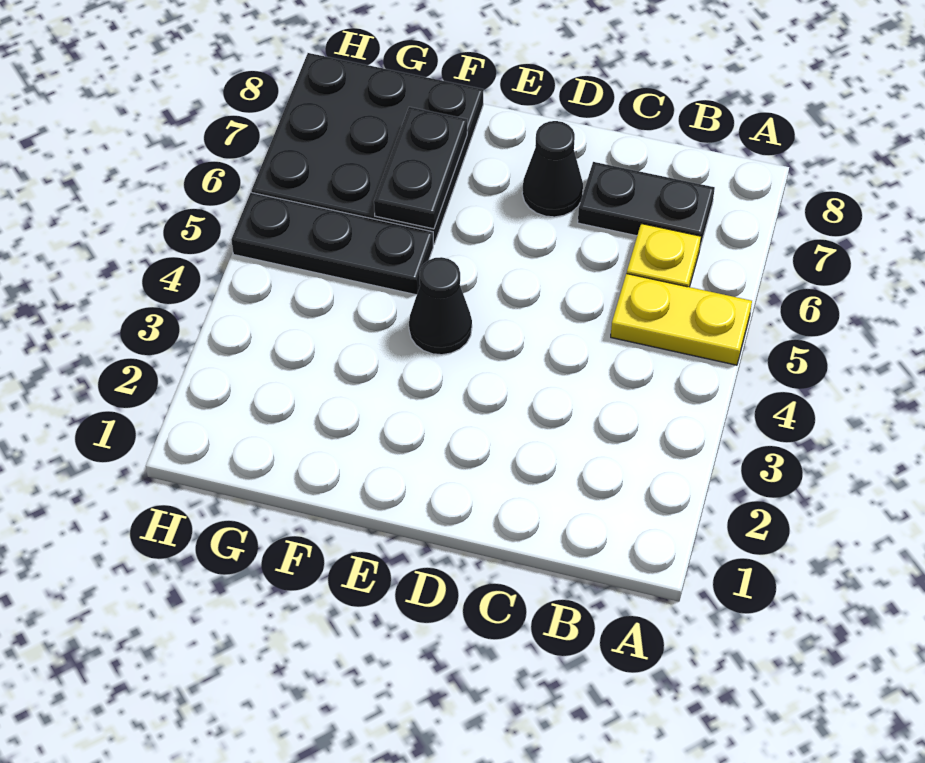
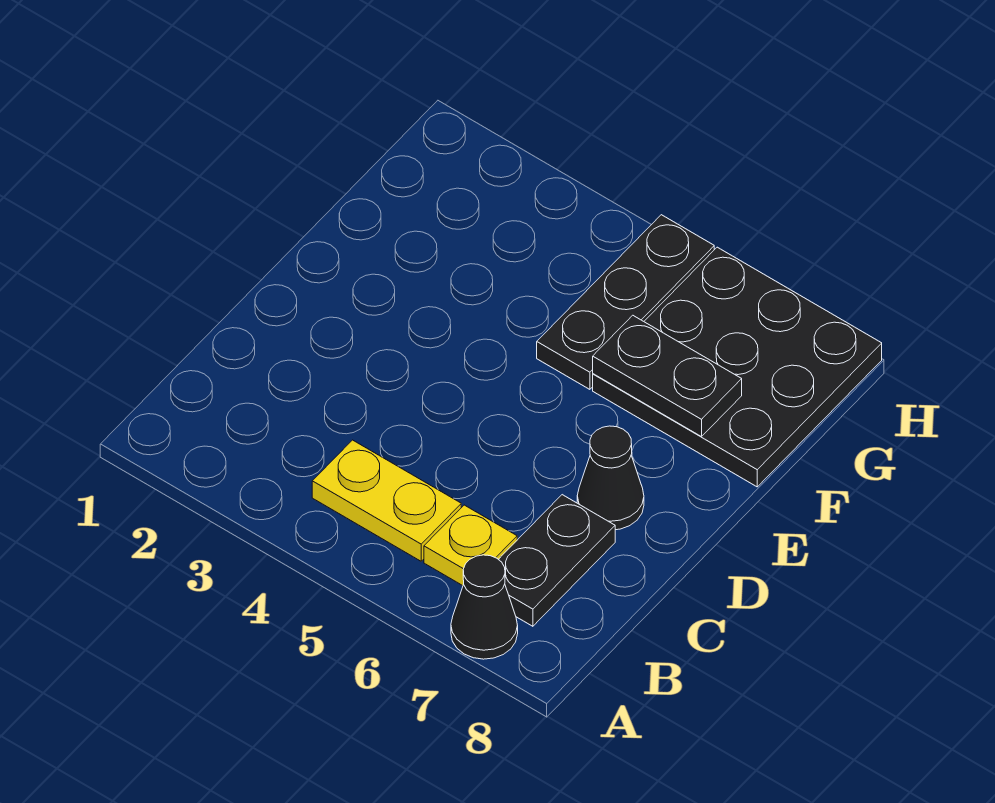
yellow 1x2 plate [611,274,752,365] -> yellow 1x2 plate turned to [312,440,461,561]
black 1x1 cone [409,257,472,355] -> black 1x1 cone moved to [451,555,518,659]

